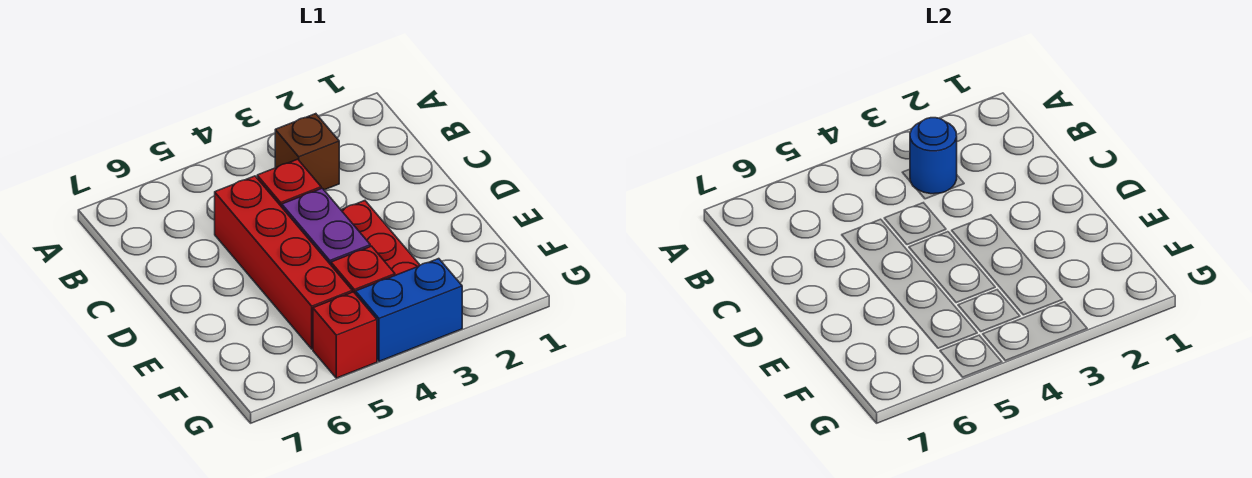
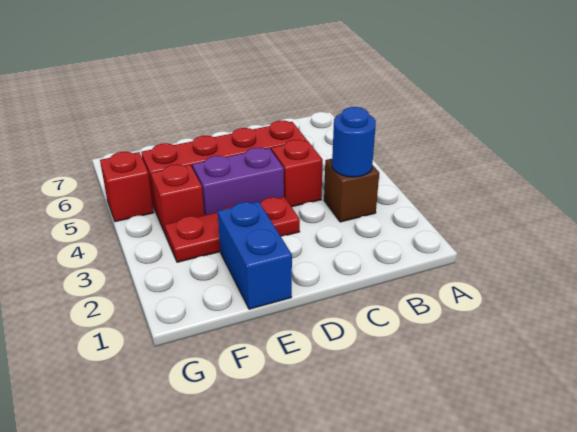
blue 1x2 brick [356,259,462,361] -> blue 1x2 brick moved to [218,202,292,309]

